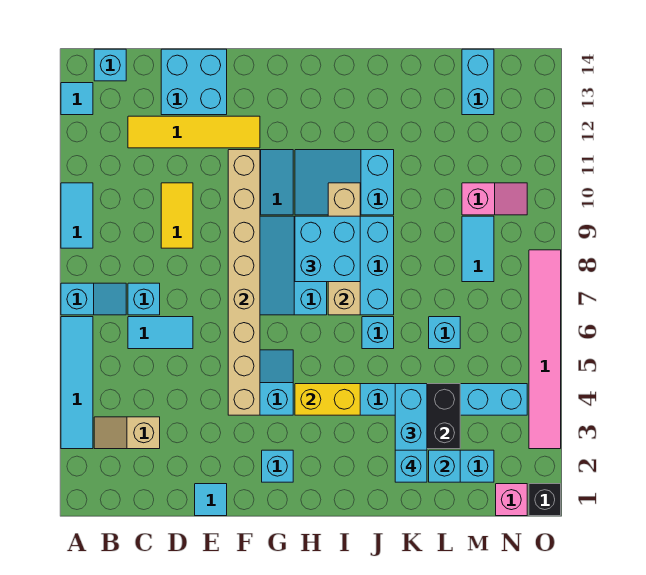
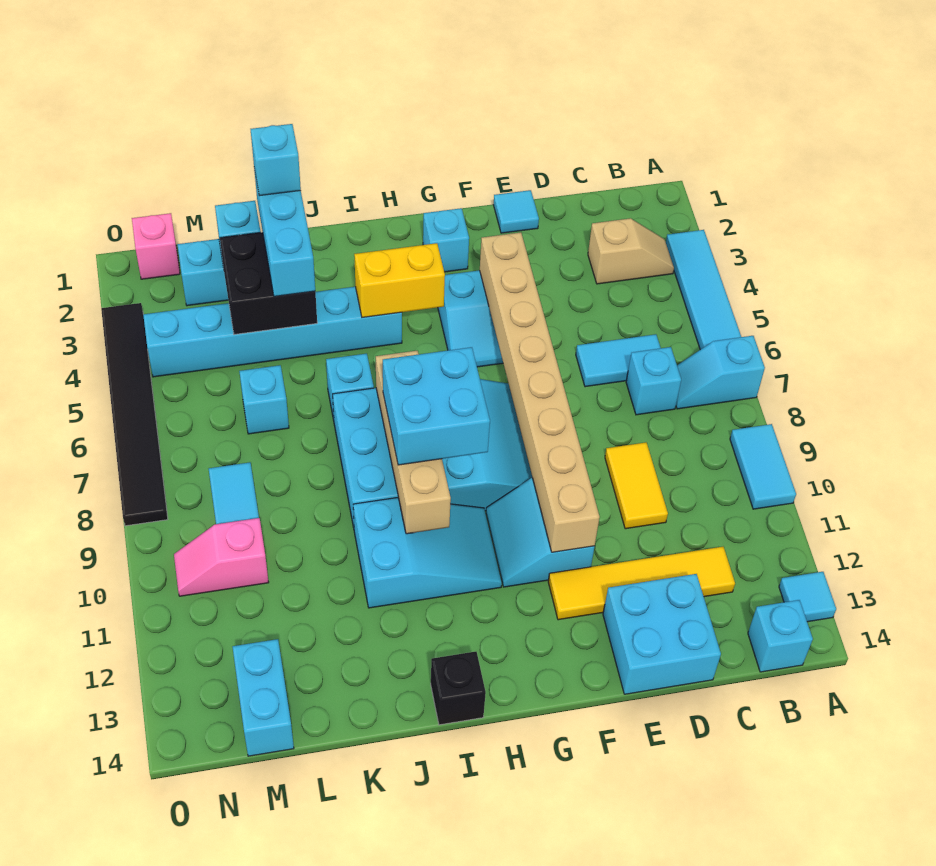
black 1x1 brick [529,484,561,516] -> black 1x1 brick moved to [431,652,486,725]
pink 1x6 tile [529,250,561,449] -> black 1x6 tile [101,303,168,526]

